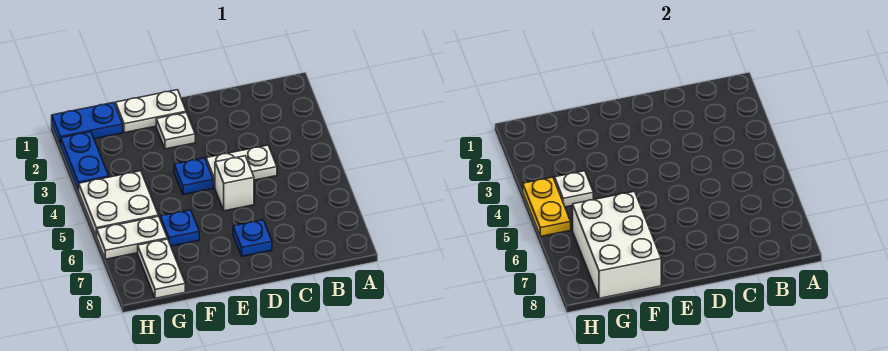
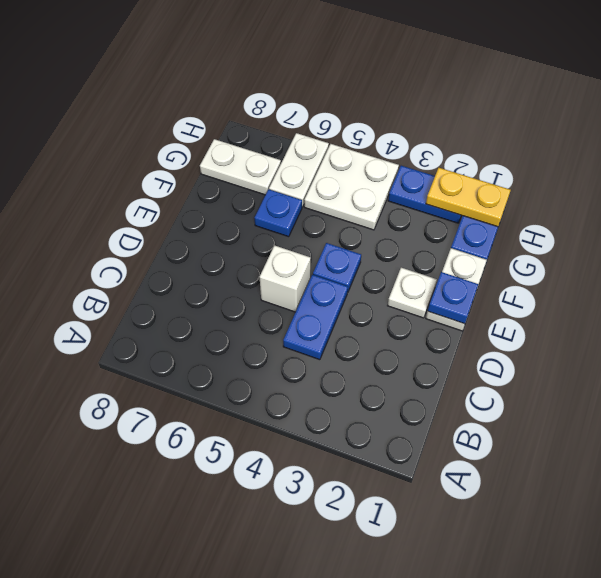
white 1x2 plate [206,145,277,187] -> blue 1x2 plate [283,275,348,360]
blue 1x1 plate [233,220,272,256] -> blue 1x1 plate moved to [428,272,478,324]
white 2x3 brick [573,191,661,298] -> none
white 1x1 plate [555,171,593,207] -> none
yellow 1x2 plate [523,177,571,237] -> yellow 1x2 plate moved to [426,168,511,227]

